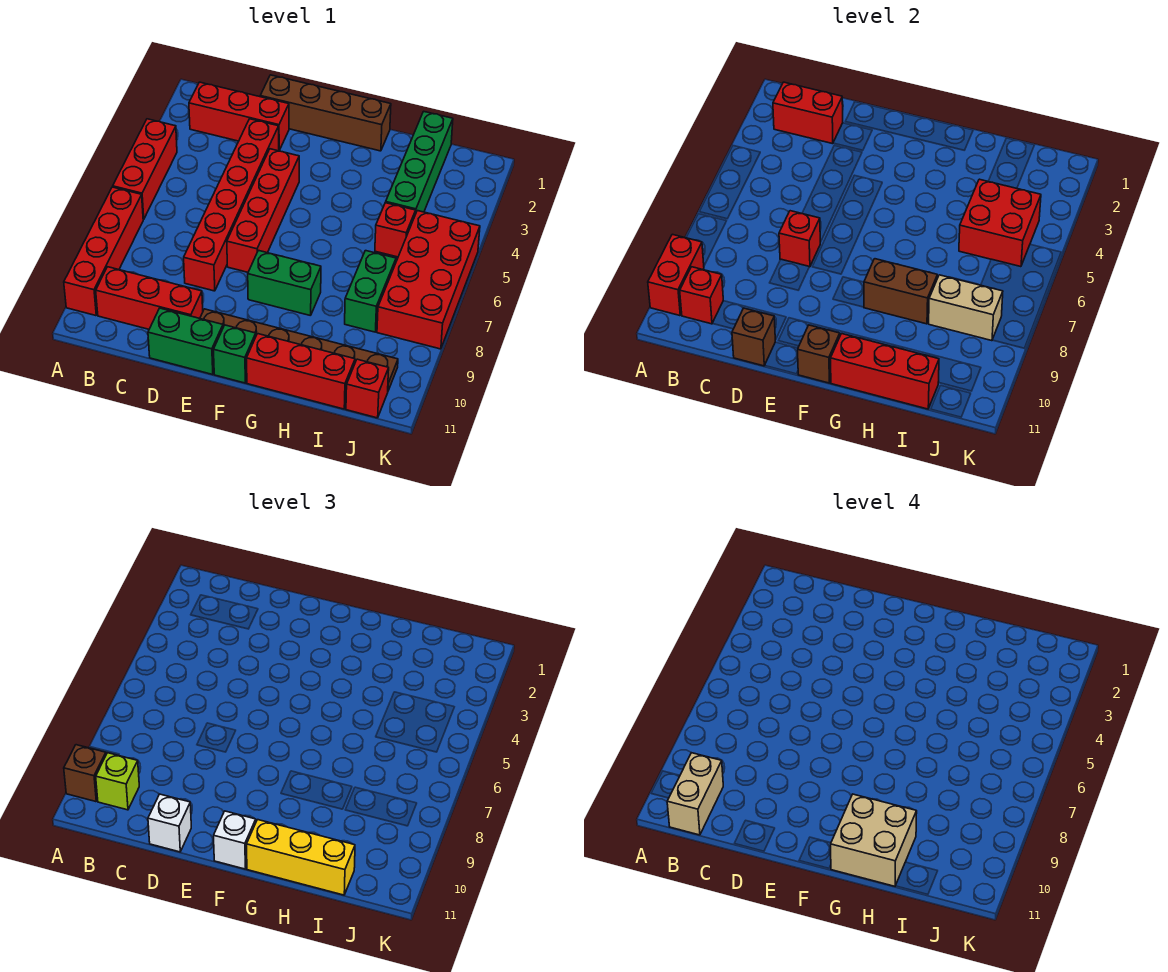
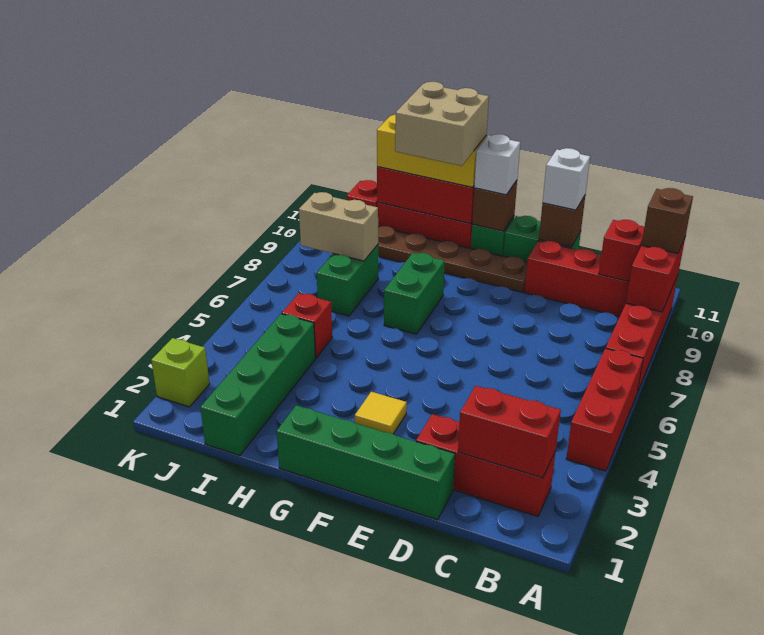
lime 1x1 brick [96,753,139,810] -> lime 1x1 brick moved to [151,338,210,407]
tan 1x2 brick [667,753,723,835] -> none
brown 1x4 brick [260,75,391,151] -> green 1x4 brick [277,405,455,520]
red 1x6 brick [184,119,279,291] -> none
red 1x1 brick [779,211,820,267] -> none
red 1x4 brick [227,149,299,272] -> none
none -> yellow 1x1 tile [355,392,407,434]
green 1x2 brick [248,250,321,316] -> green 1x2 brick turned to [384,253,445,334]
brown 1x2 brick [864,259,937,324] -> none
red 2x2 brick [959,179,1041,267] -> none
red 2x4 brick [377,211,480,349] -> none

